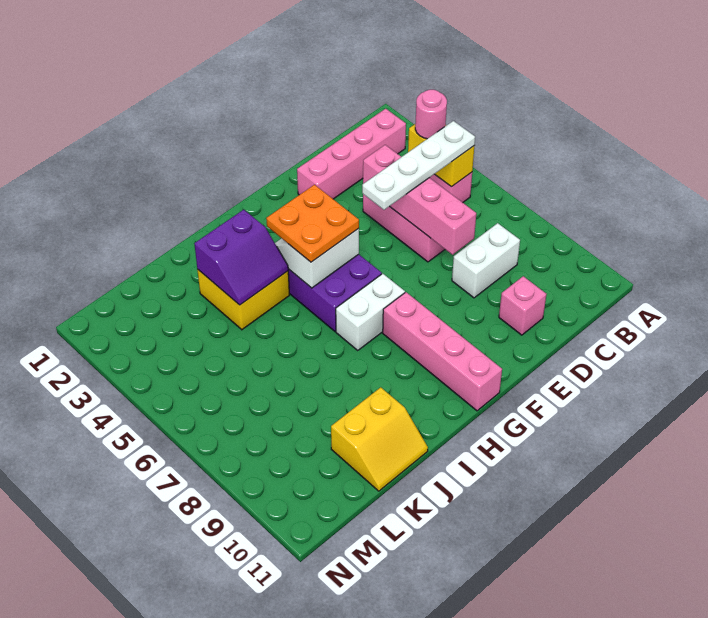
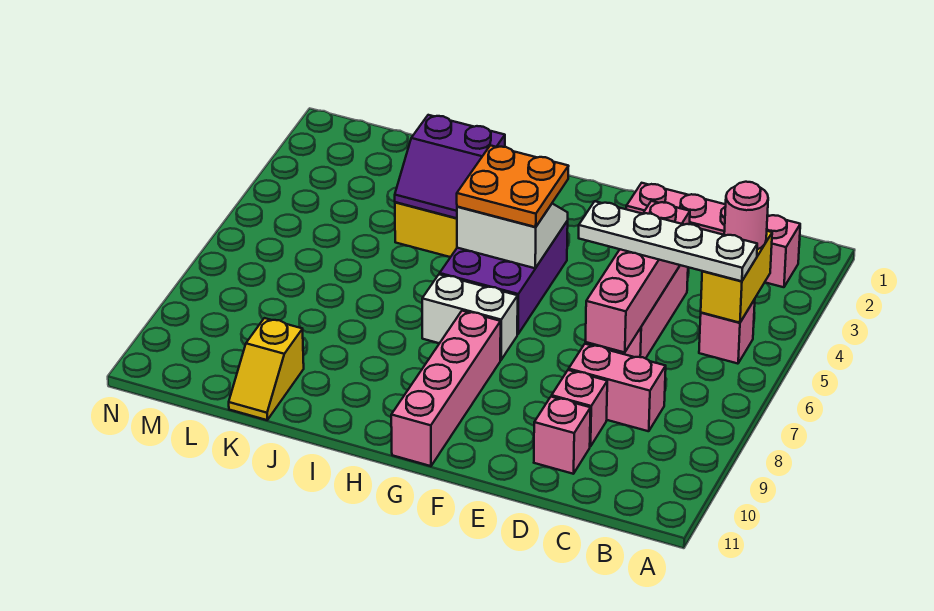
white 1x2 brick [452,223,520,298] -> pink 1x2 brick [569,344,666,431]
none -> pink 1x1 brick [552,370,607,447]
yellow 2x2 slope [331,387,428,491] -> yellow 1x2 slope [229,318,304,420]

